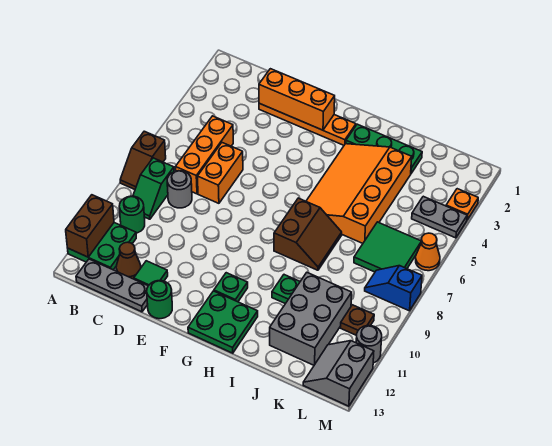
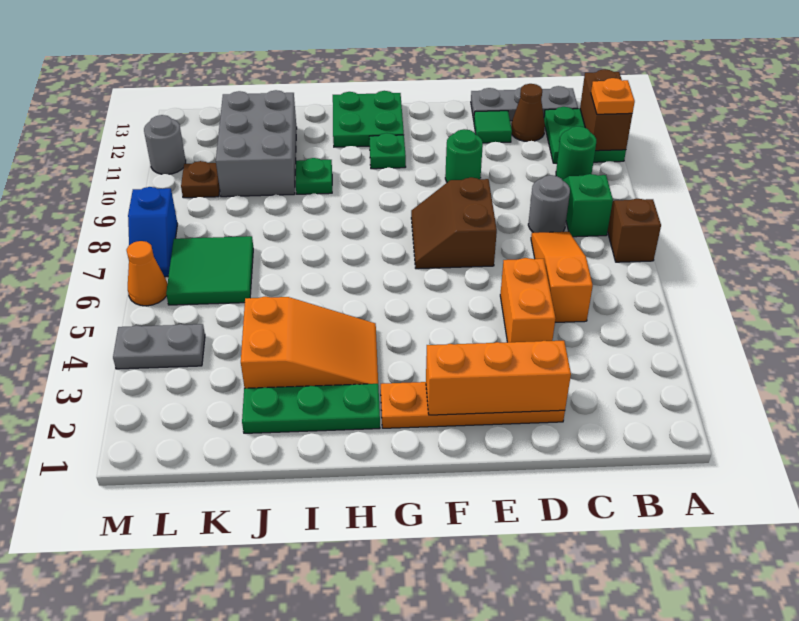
orange 1x3 brick [176,116,233,194] -> orange 1x3 slope [531,232,593,322]
orange 1x2 brick [197,143,243,203] -> orange 1x2 brick moved to [500,258,556,342]
green 1x1 round brick [147,281,172,319] -> green 1x1 round brick moved to [445,129,483,182]
orange 3x4 slope [306,144,412,243] -> orange 2x3 slope [241,297,378,388]
brown 2x2 slope [274,198,342,270] -> brown 2x2 slope moved to [411,178,497,269]
blue 1x2 slope [365,266,422,311] -> blue 1x2 slope turned to [128,187,177,277]
grey 2x2 slope [303,341,374,406] -> none
orange 1x1 plate [446,189,478,220] -> orange 1x1 plate moved to [591,78,635,114]

